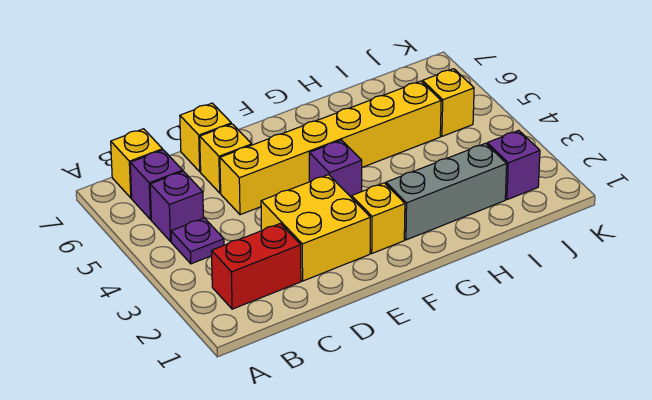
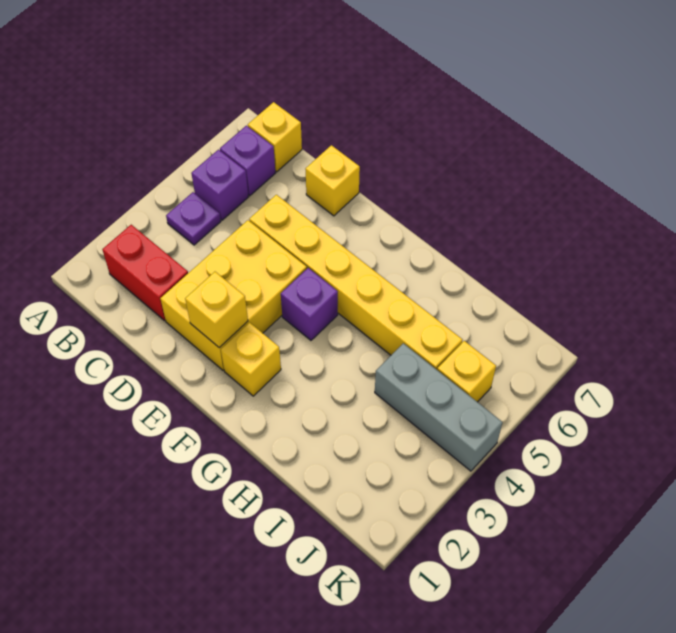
yellow 2x2 brick [261,175,370,281] -> yellow 2x3 brick [160,220,307,370]
yellow 1x1 brick [200,124,252,193] -> yellow 1x1 brick moved to [185,272,248,348]
grey 1x3 brick [386,143,507,240] -> grey 1x3 brick moved to [375,343,502,471]
purple 1x1 brick [487,130,540,200] -> none

